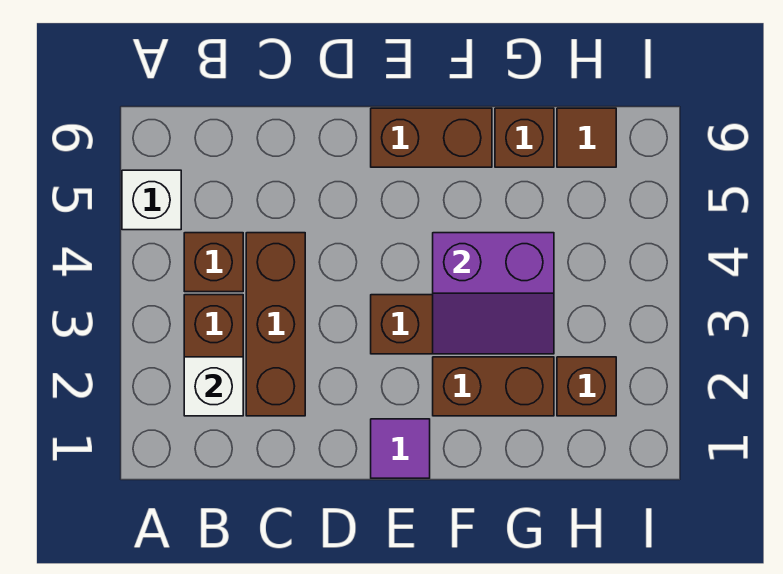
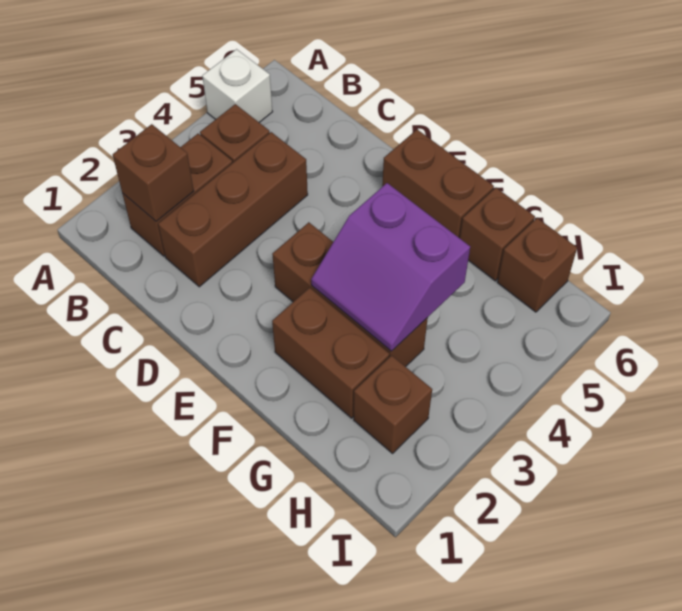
white 1x1 brick [184,357,243,416] -> brown 1x1 brick [113,124,194,221]
purple 1x1 tile [371,419,430,478] -> none
brown 1x1 tile [557,108,616,167] -> brown 1x1 brick [497,218,577,312]

